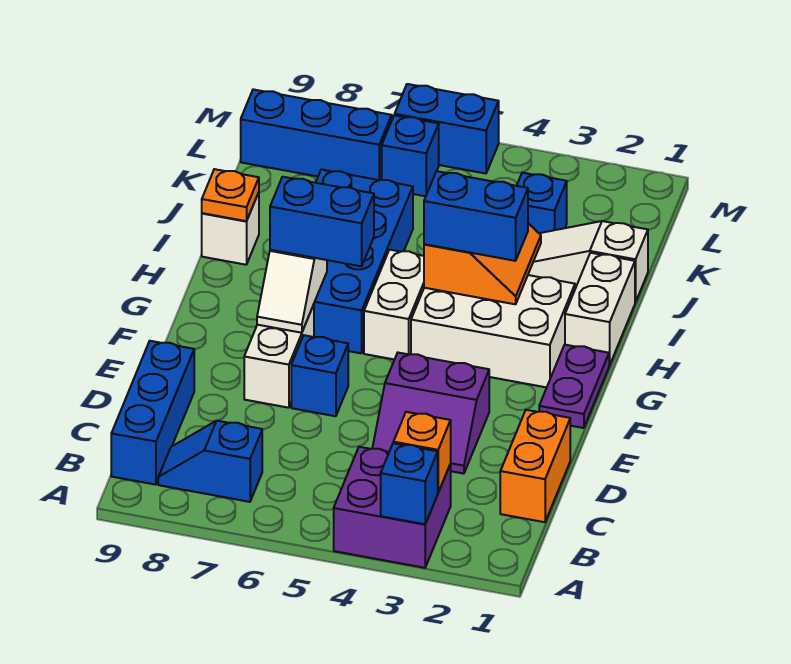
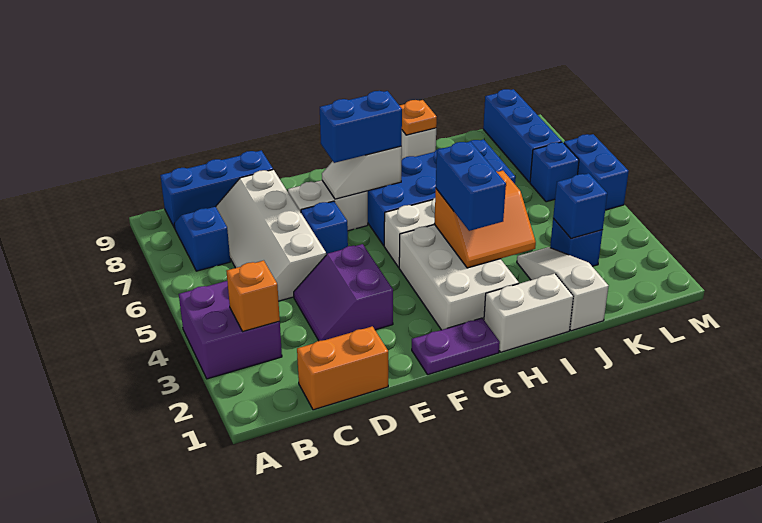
blue 1x1 brick [381,443,438,524] -> blue 1x1 brick moved to [553,173,607,239]
none -> white 2x4 slope [216,170,326,301]
blue 1x2 brick [270,177,374,266] -> blue 1x2 brick turned to [320,91,402,163]

